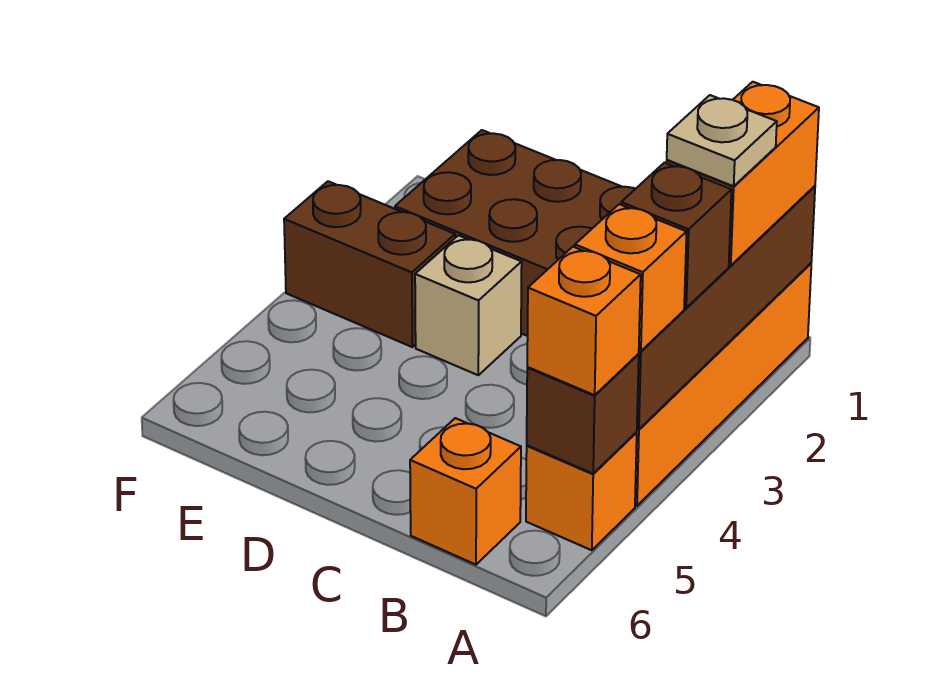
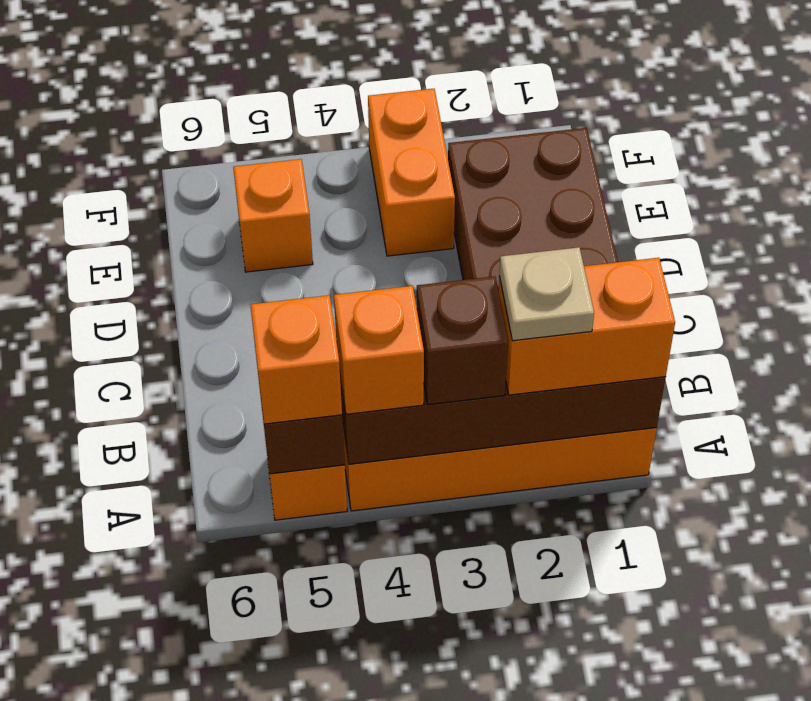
orange 1x1 brick [410,418,521,565] -> orange 1x1 brick moved to [233,159,313,272]
tan 1x1 brick [415,235,522,375] -> none
brown 1x2 brick [284,181,455,347] -> orange 1x2 brick [368,89,455,256]

